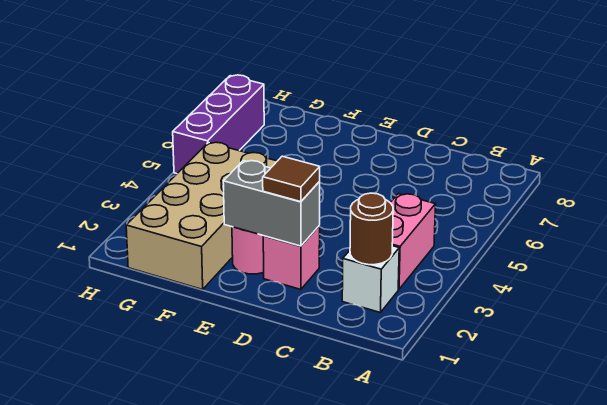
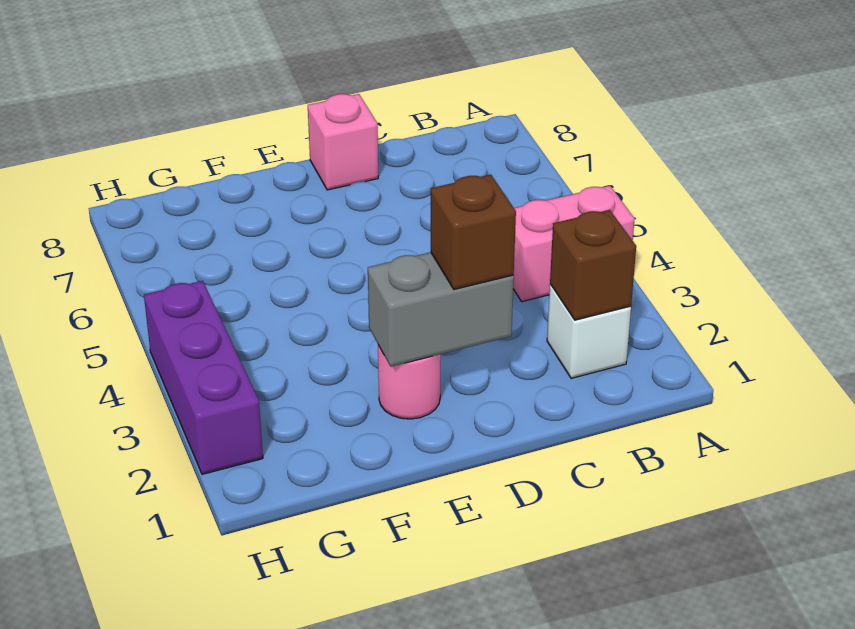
brown 1x1 round brick [350,193,393,265] -> brown 1x1 brick [550,210,636,320]
pink 1x2 brick [390,194,436,289] -> pink 1x2 brick turned to [513,186,635,302]
pink 1x1 brick [263,226,320,289] -> pink 1x1 brick moved to [308,94,378,190]
brown 1x1 tile [263,156,320,202] -> brown 1x1 brick [431,175,516,289]
tan 2x4 brick [126,142,277,290] -> none
purple 1x3 brick [173,75,264,174] -> purple 1x3 brick moved to [144,281,263,474]

